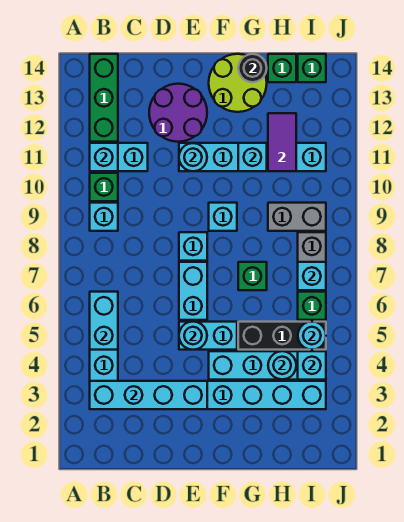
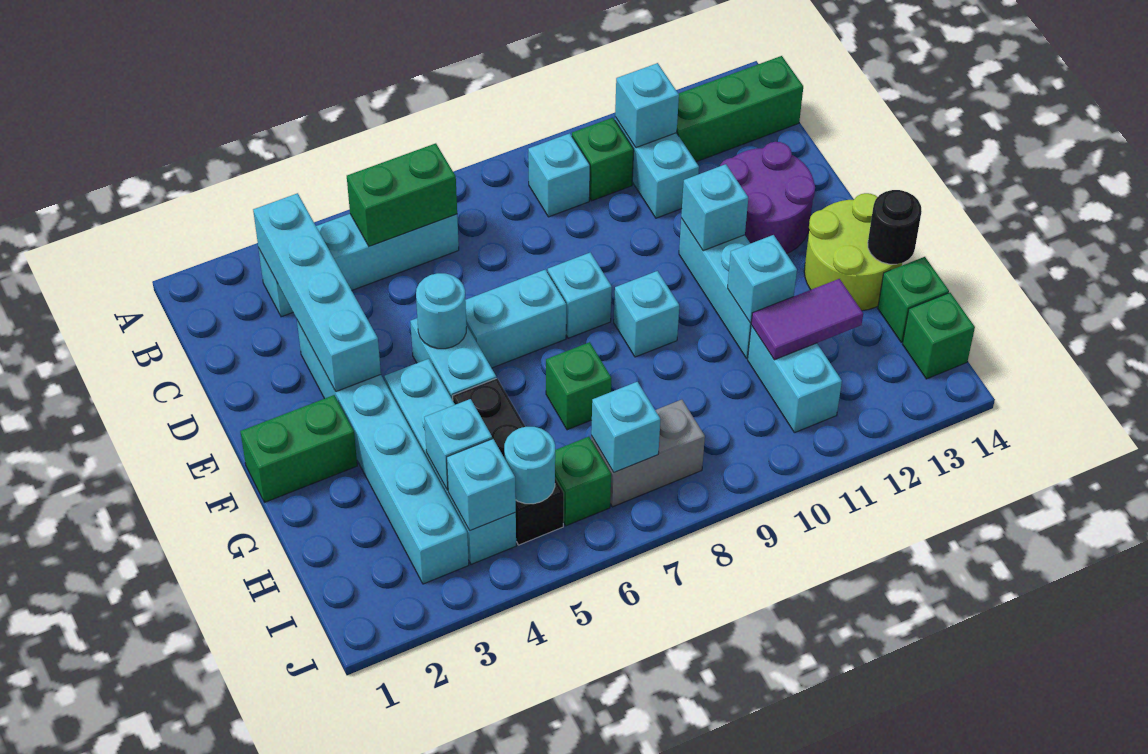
cyan 1x2 brick [90,292,118,350] -> green 1x2 brick [347,143,457,246]
cyan 1x1 round brick [179,143,207,171] -> cyan 1x1 brick [681,164,748,251]
none -> green 1x2 brick [240,395,357,502]
cyan 1x1 round brick [268,351,296,380] -> cyan 1x1 brick [424,399,492,490]
grey 1x2 brick [268,203,326,231] -> none

